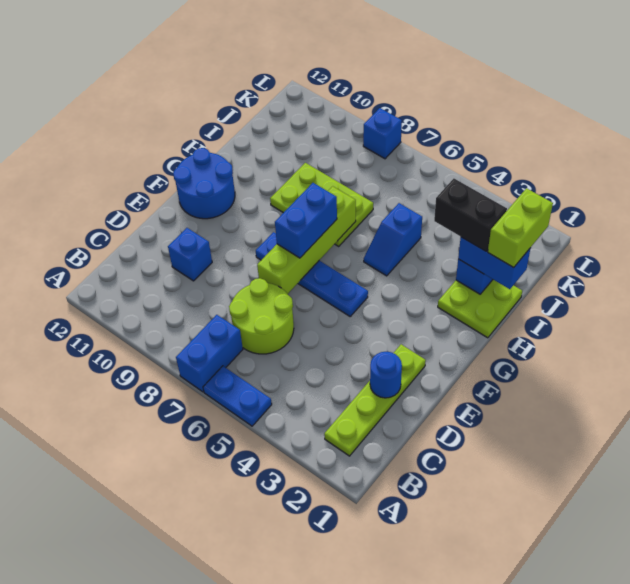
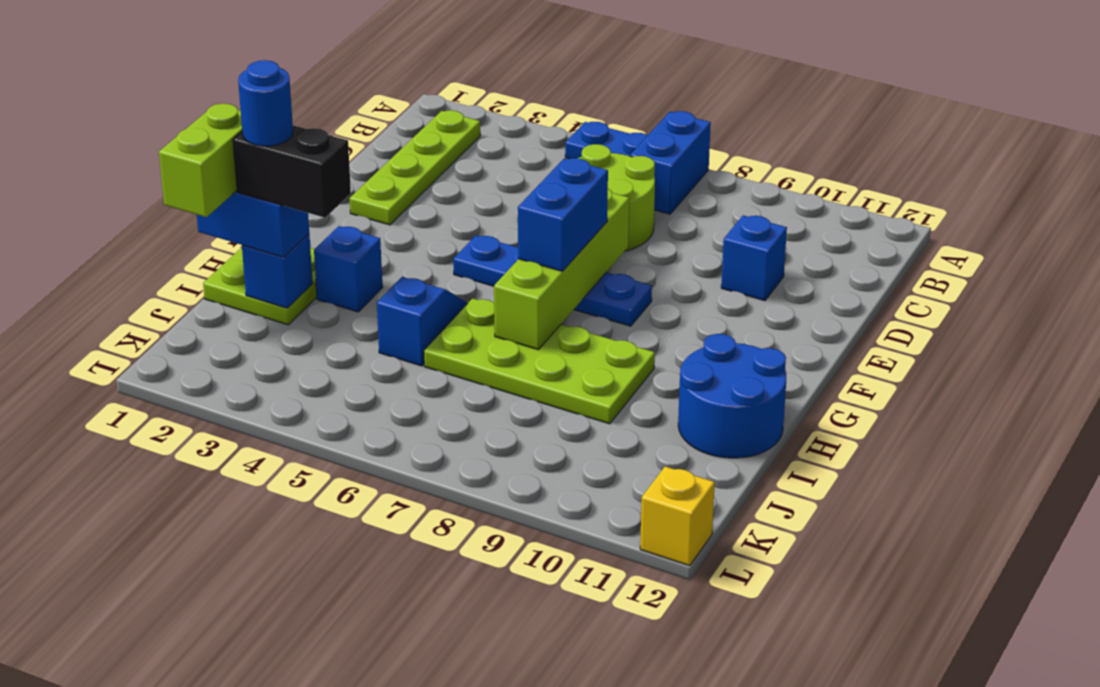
blue 1x1 round brick [370,352,402,398] -> blue 1x1 round brick moved to [238,60,293,146]
blue 2x2 round brick [173,148,235,219] -> blue 2x2 round brick moved to [678,334,786,458]
lime 2x3 plate [270,163,373,246] -> lime 2x4 plate [424,298,655,424]
blue 1x1 brick [363,108,402,159] -> blue 1x1 brick moved to [314,226,383,312]
none -> yellow 1x1 brick [640,466,715,566]

